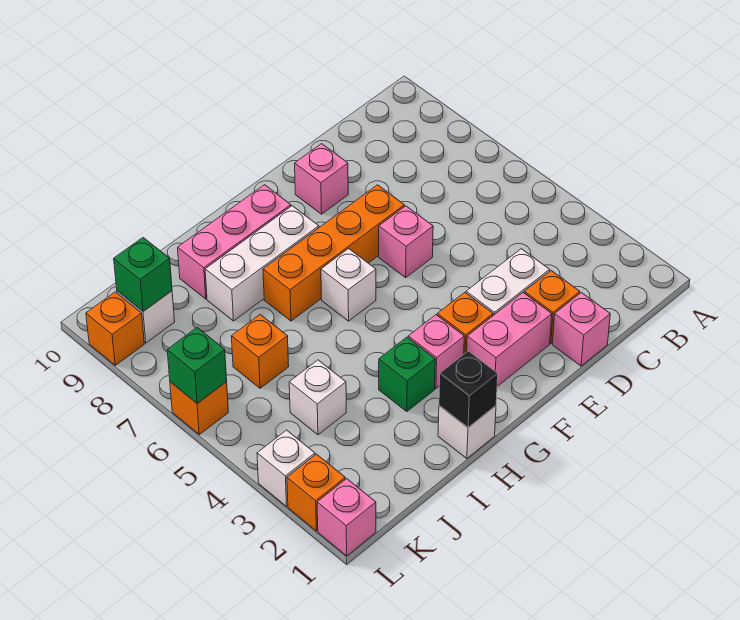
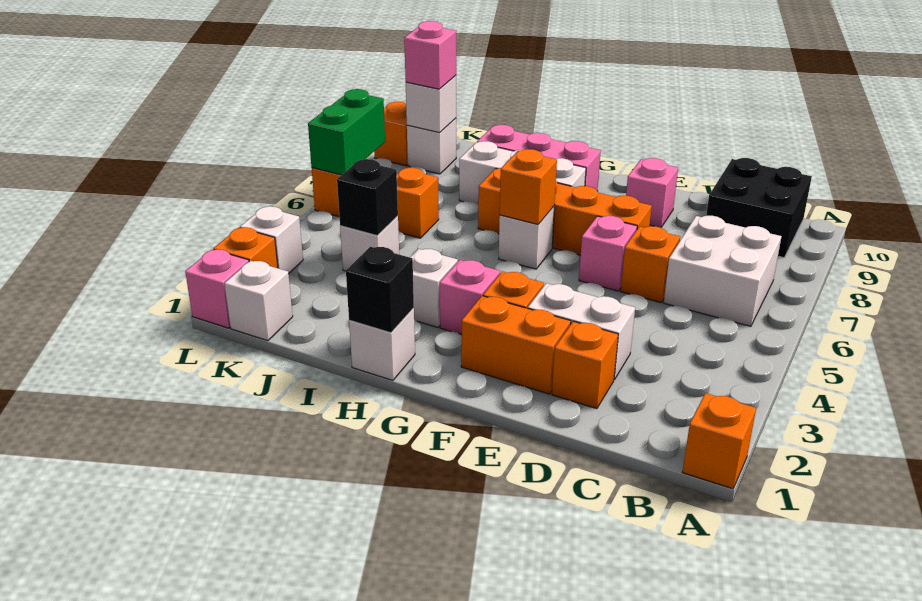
none -> orange 1x1 brick [682,393,756,489]
none -> white 2x2 brick [664,216,781,326]
none -> black 2x2 brick [706,158,812,258]
pink 1x1 brick [552,293,610,366] -> pink 1x1 brick moved to [404,21,456,89]
none -> orange 1x1 brick [621,226,680,302]
pink 1x2 brick [467,293,552,387] -> orange 1x2 brick [461,296,571,394]
none -> orange 1x1 brick [500,149,557,224]
green 1x1 brick [379,337,435,411] -> white 1x1 brick [410,249,458,327]
none -> black 1x1 brick [337,159,398,236]
none -> white 1x1 brick [224,261,293,341]
green 1x1 brick [114,238,172,311] -> white 1x1 brick [406,75,456,133]
green 1x1 brick [167,328,227,403] -> green 1x2 brick [308,89,385,175]

